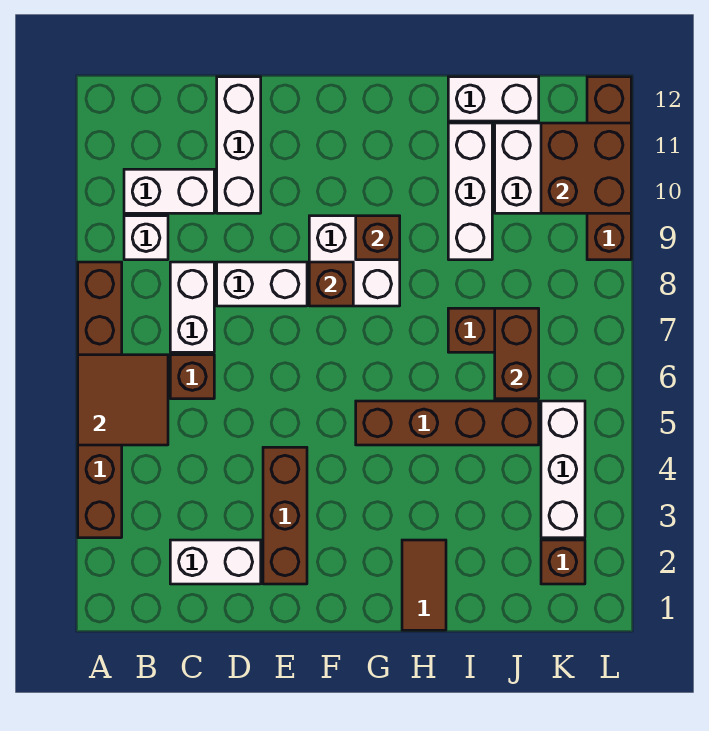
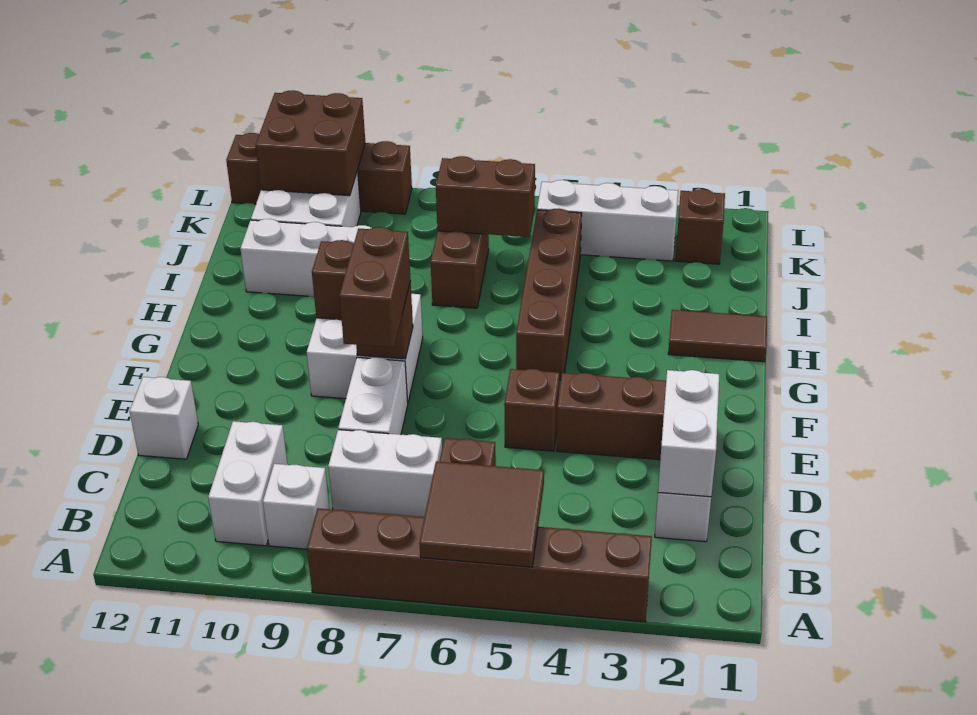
white 1x3 brick [217,77,261,213] -> white 1x1 brick [130,377,198,459]
none -> brown 1x1 brick [504,369,559,451]
none -> brown 1x2 brick [339,227,410,347]
white 1x2 brick [448,77,539,121] -> white 1x2 brick moved to [658,370,720,497]

